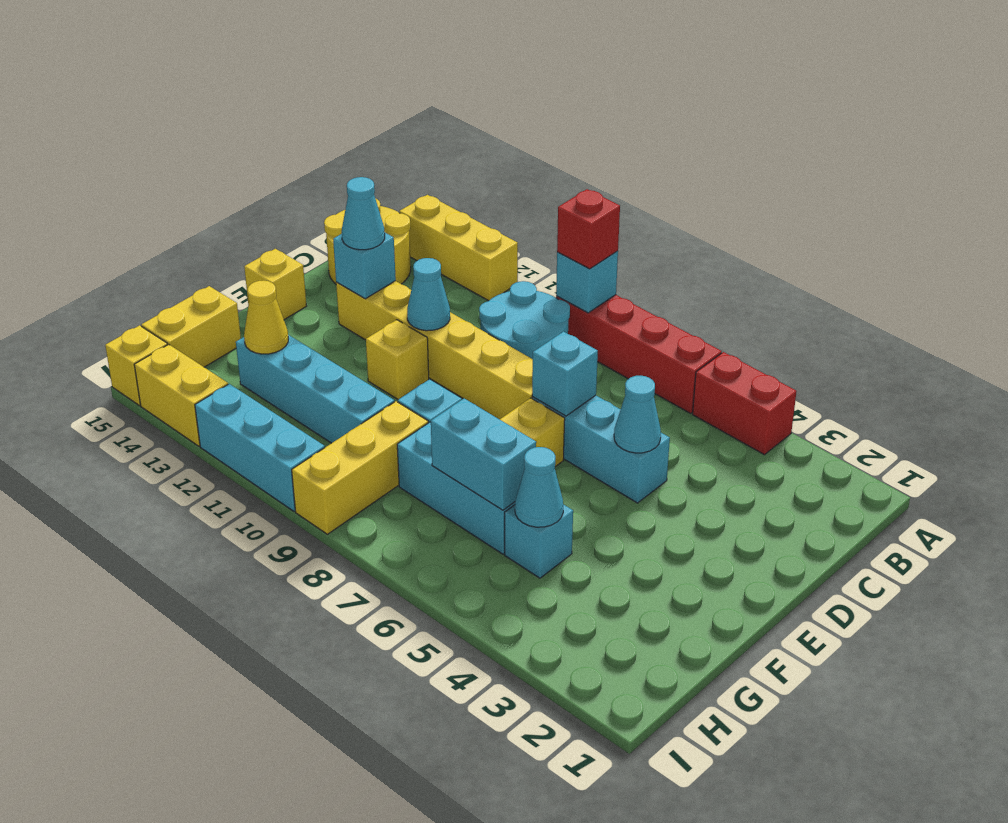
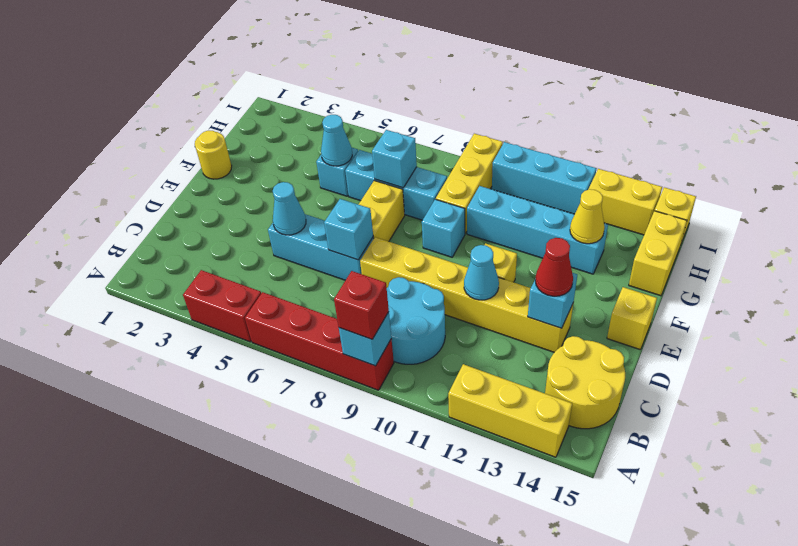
cyan 1x1 cone [342,177,385,250] -> red 1x1 cone [535,238,573,296]
none -> yellow 1x1 round brick [195,131,232,179]
cyan 1x2 brick [431,398,536,510] -> cyan 1x1 brick [372,130,417,188]

